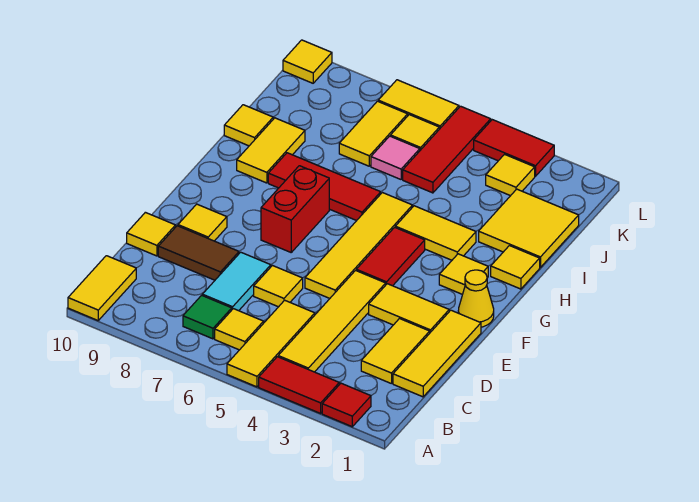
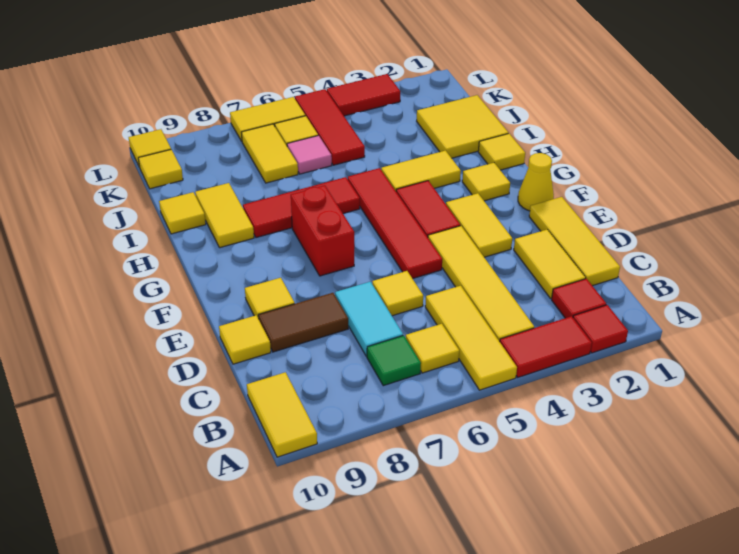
none -> red 1x1 tile [552,279,606,318]
yellow 1x2 tile [369,284,449,332] -> yellow 1x2 tile turned to [446,193,512,257]
yellow 1x4 tile [305,193,413,298] -> red 1x4 tile [348,168,442,279]
yellow 1x1 tile [486,154,535,196] -> yellow 1x1 tile moved to [138,150,183,189]

